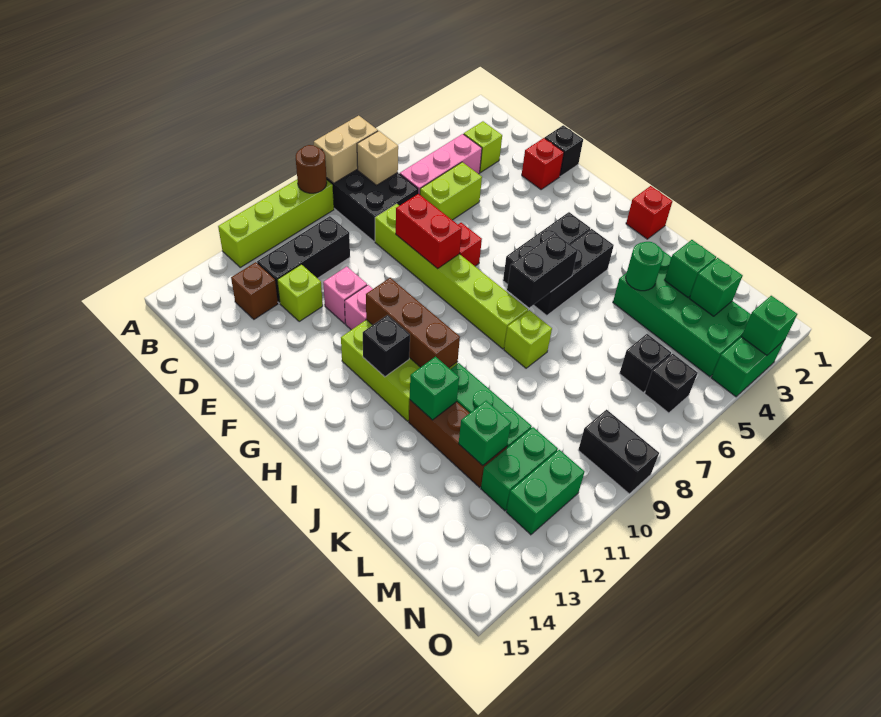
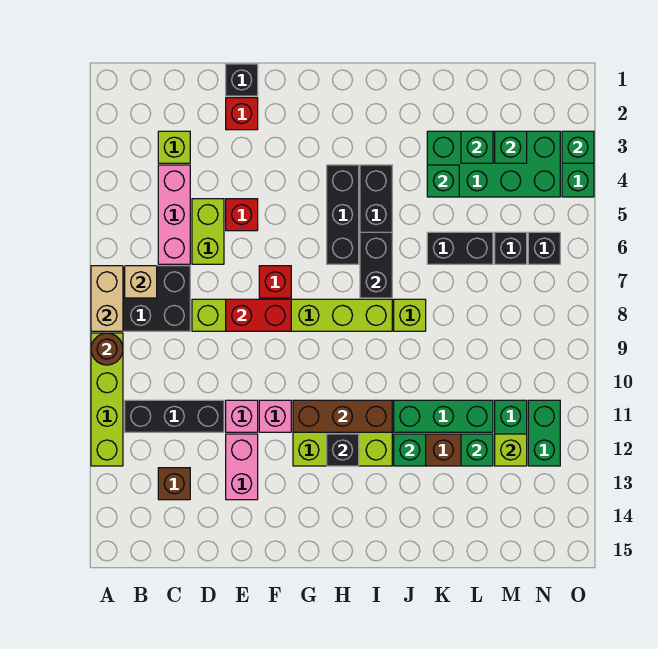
black 1x3 brick [257,216,350,303] -> black 1x3 brick turned to [125,400,224,432]
lime 1x1 brick [277,264,323,321] -> lime 1x1 brick moved to [495,434,527,466]
none -> pink 1x2 brick [226,434,258,500]
red 1x1 brick [626,186,673,239] -> red 1x1 brick moved to [226,199,258,231]
green 1x1 round brick [626,242,664,291] -> green 1x1 brick [427,165,459,197]
black 1x2 brick [578,410,659,494] -> black 1x2 brick moved to [427,232,493,264]

